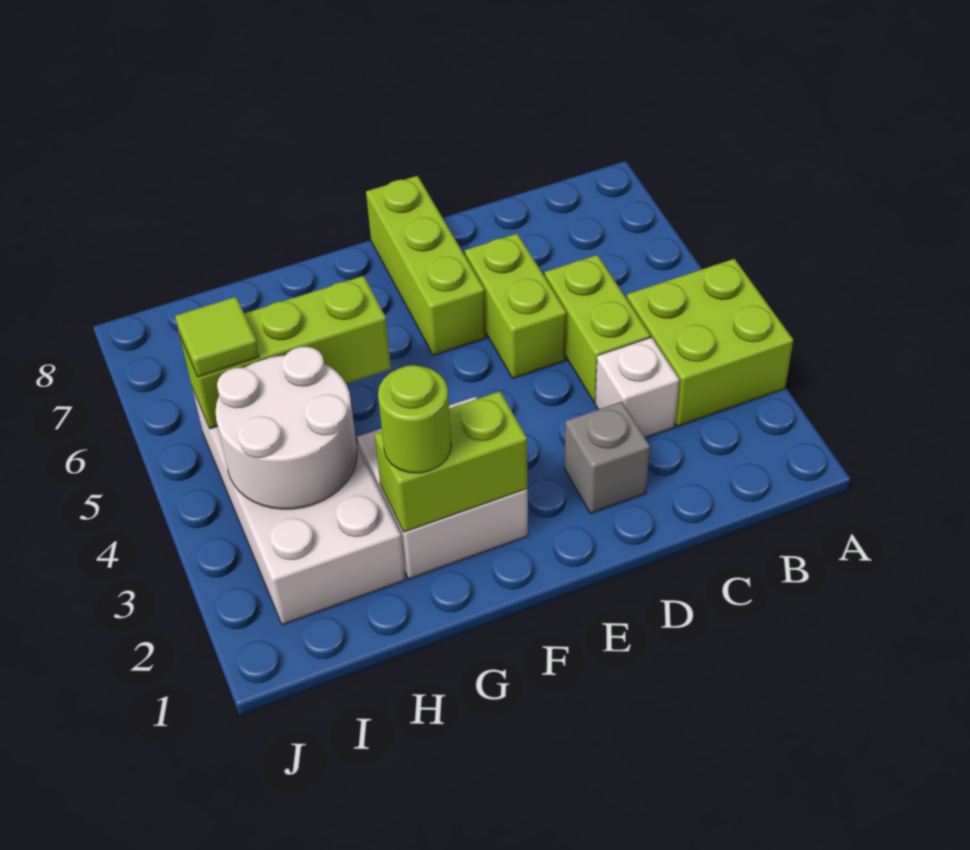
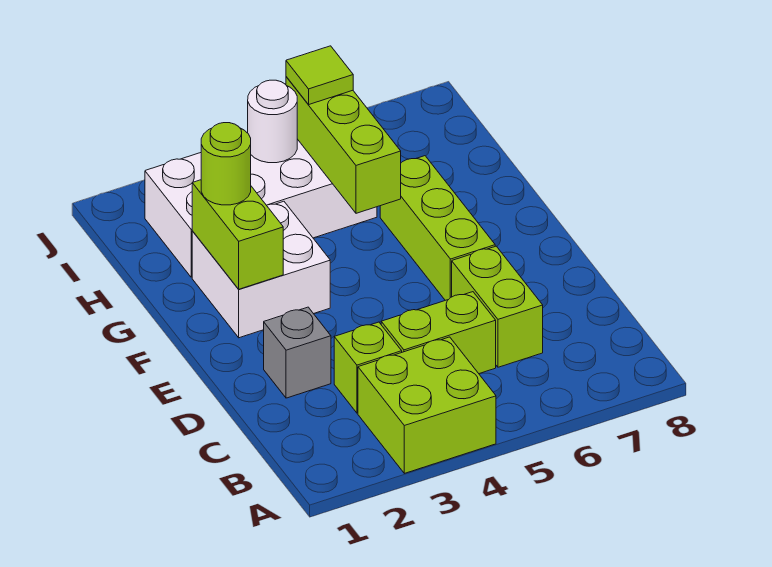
white 1x1 brick [595,337,679,438] -> lime 1x1 brick [334,322,402,413]
lime 1x2 brick [465,233,566,378] -> lime 1x2 brick turned to [452,246,543,367]
lime 1x3 brick [366,176,486,356] -> lime 1x3 brick turned to [380,156,495,300]
white 2x2 round brick [216,347,357,509] -> white 1x1 round brick [248,80,297,163]

